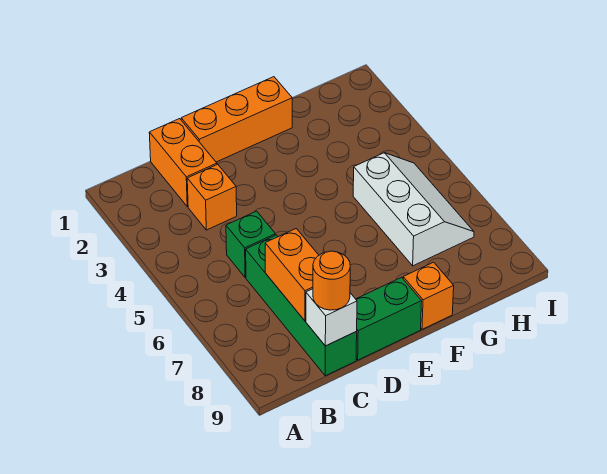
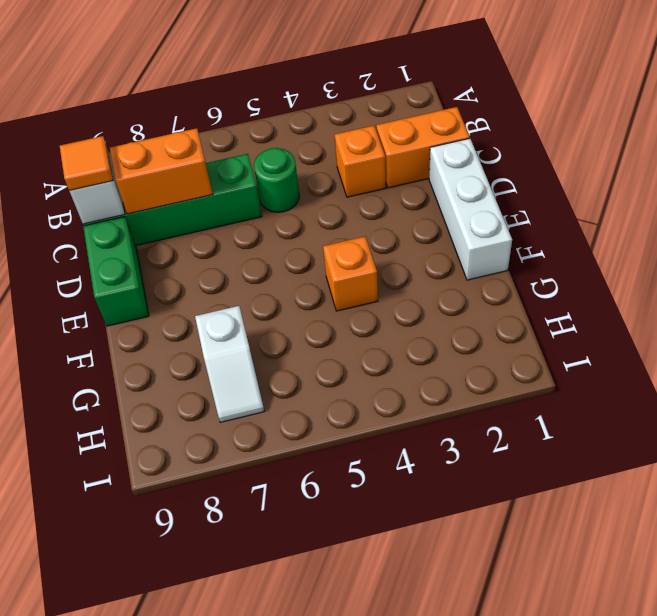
green 1x1 brick [226,211,275,278] -> green 1x1 round brick [254,148,299,212]
orange 1x1 round brick [313,251,350,310] -> orange 1x1 tile [60,136,113,191]
orange 1x3 brick [181,77,292,162] -> white 1x3 brick [429,138,512,280]
orange 1x1 brick [403,262,454,329] -> orange 1x1 brick moved to [323,236,378,311]
white 2x3 slope [353,153,474,266] -> white 1x2 slope [195,306,264,422]

